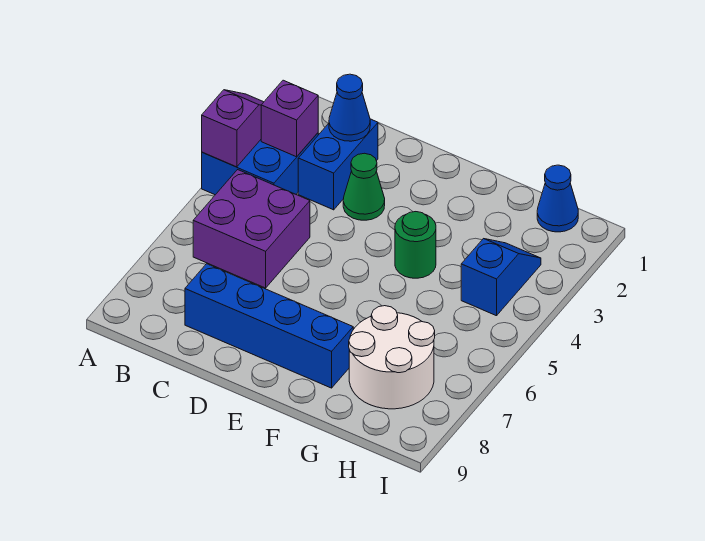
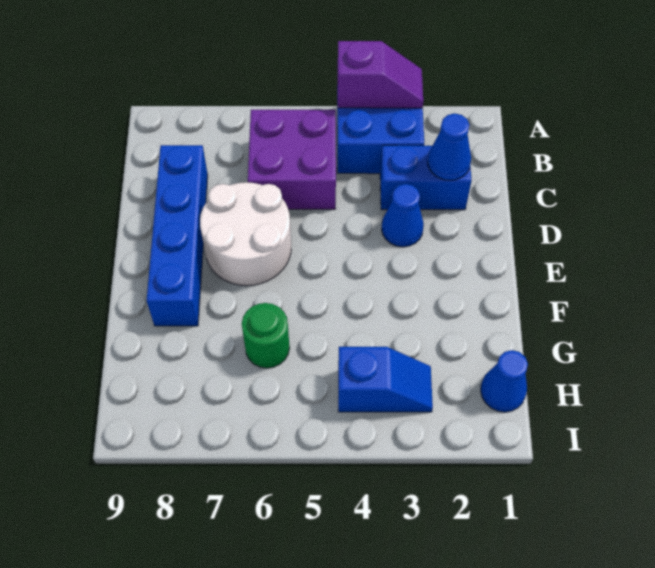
purple 1x1 brick [261,80,318,157] -> none
green 1x1 cone [343,153,385,220] -> blue 1x1 cone [382,184,424,247]
green 1x1 round brick [395,212,436,278] -> green 1x1 round brick moved to [242,303,290,368]
white 2x2 round brick [349,306,435,409] -> white 2x2 round brick moved to [200,182,291,286]

